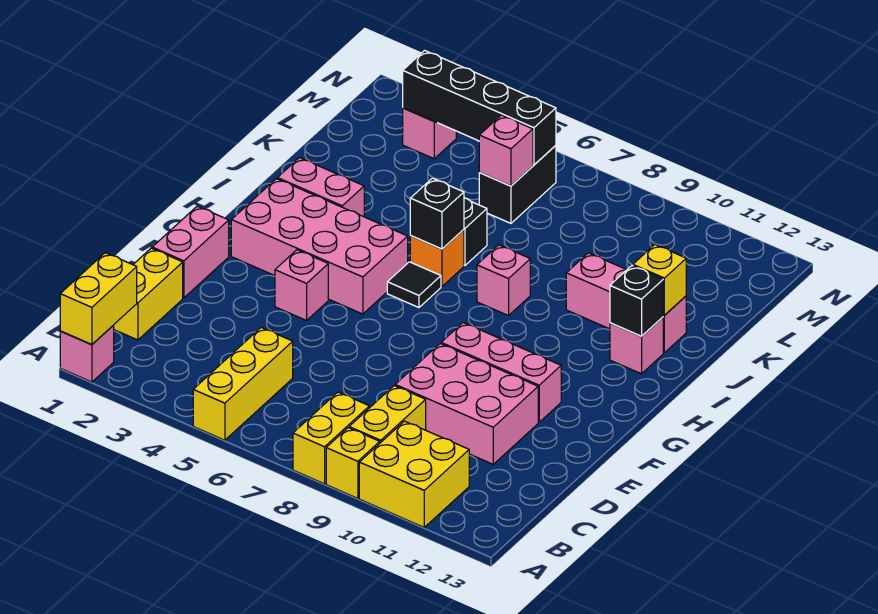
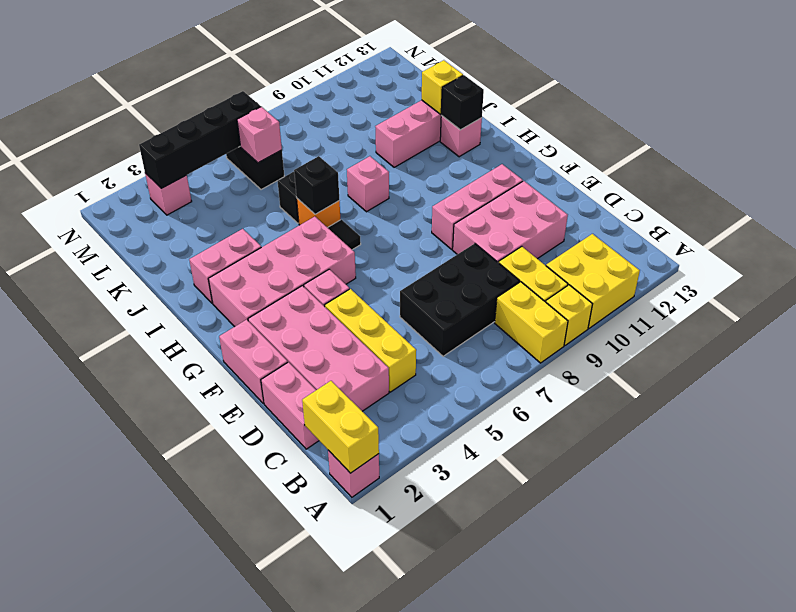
yellow 1x3 brick [193,327,293,440] -> yellow 1x3 brick moved to [325,289,416,392]
yellow 1x2 brick [114,248,183,340] -> pink 1x2 brick [261,362,319,449]
none -> pink 2x4 brick [248,286,389,411]
none -> black 2x3 brick [400,244,520,356]

